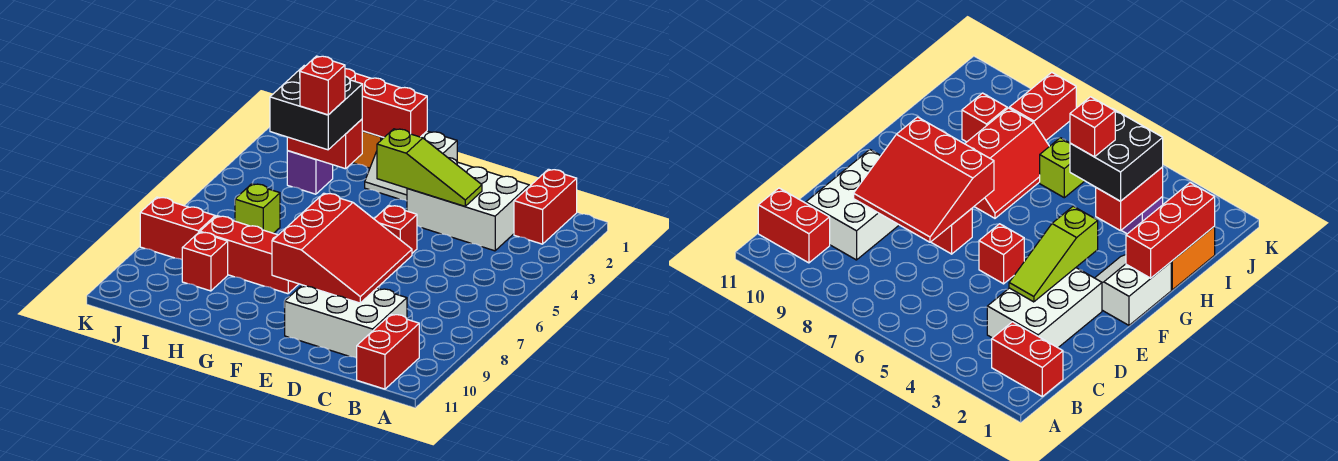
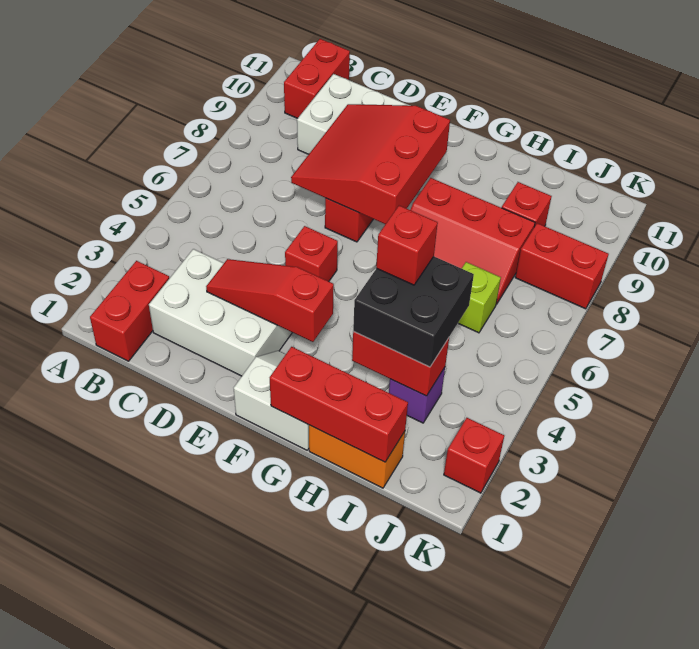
lime 1x3 slope [377,129,482,206] -> red 1x3 slope [206,259,334,342]
none -> red 1x1 brick [444,418,504,493]

